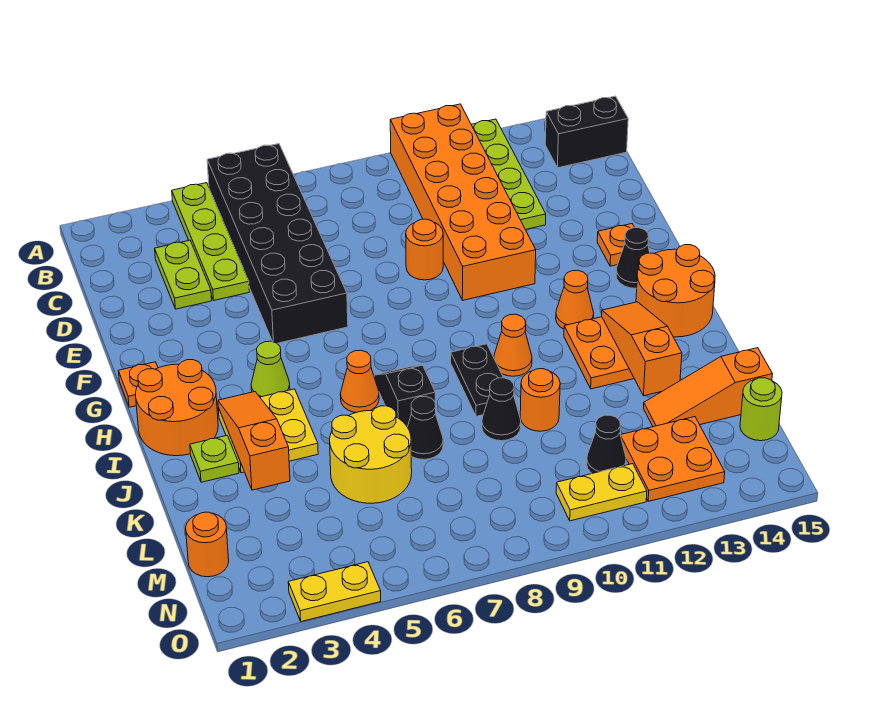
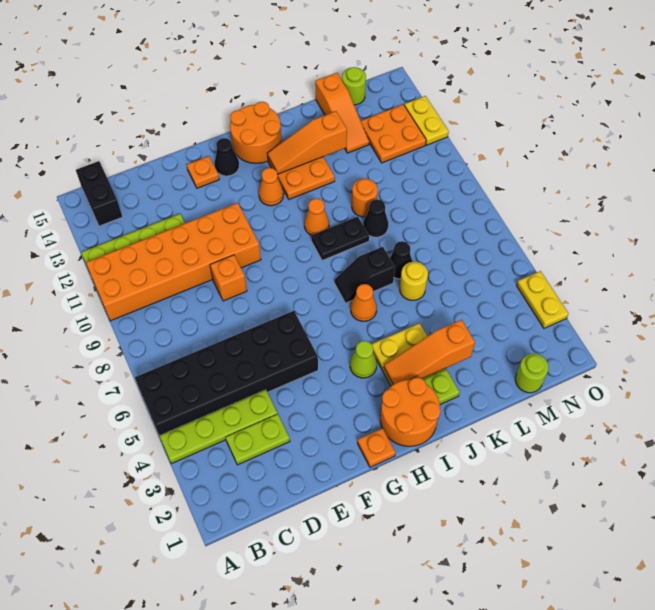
orange 1x1 round brick [406,219,443,280] -> orange 1x1 brick [210,255,247,301]
yellow 2x2 round brick [330,406,412,503] -> yellow 1x1 round brick [400,262,428,300]
orange 1x1 round brick [186,512,229,577] -> lime 1x1 round brick [515,354,549,393]
black 1x1 cone [587,415,626,473] -> none
yellow 1x2 plate [556,464,647,521] -> yellow 1x2 plate moved to [404,96,449,145]

